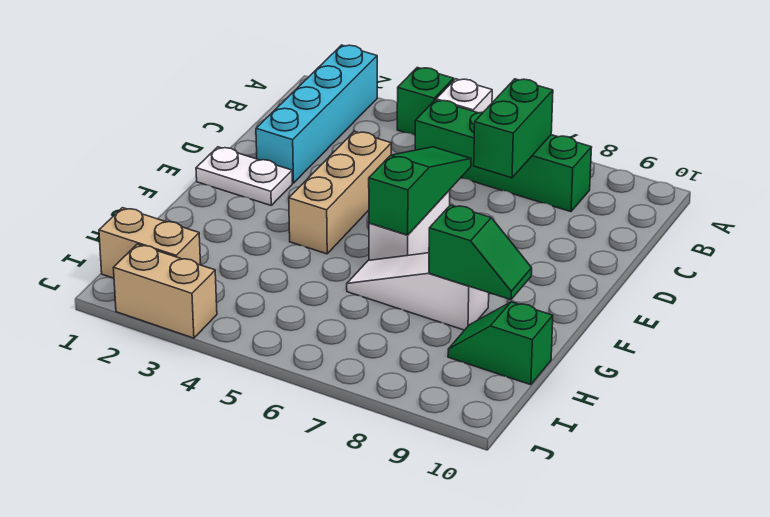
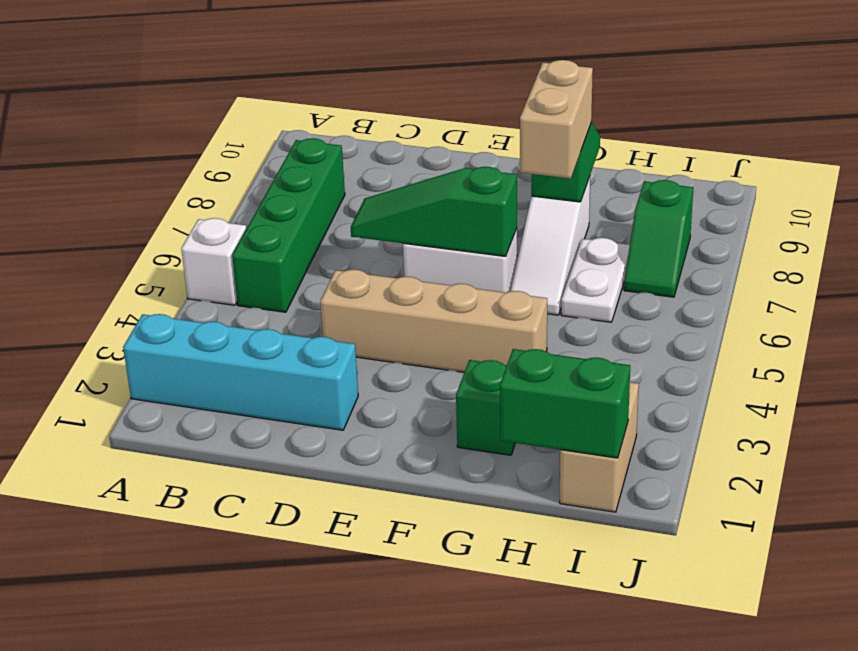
green 1x1 brick [397,68,454,135] -> green 1x1 brick moved to [456,360,515,455]
green 1x2 brick [474,79,553,178] -> green 1x2 brick moved to [500,349,630,458]
tan 1x3 brick [289,131,391,254] -> tan 1x4 brick [320,269,547,372]
white 1x2 plate [196,147,292,205] -> white 1x2 plate moved to [561,238,630,322]
green 1x2 slope [448,302,553,385] -> green 1x2 slope moved to [624,180,693,297]
tan 1x2 brick [113,244,217,338] -> tan 1x2 brick moved to [520,60,593,179]

